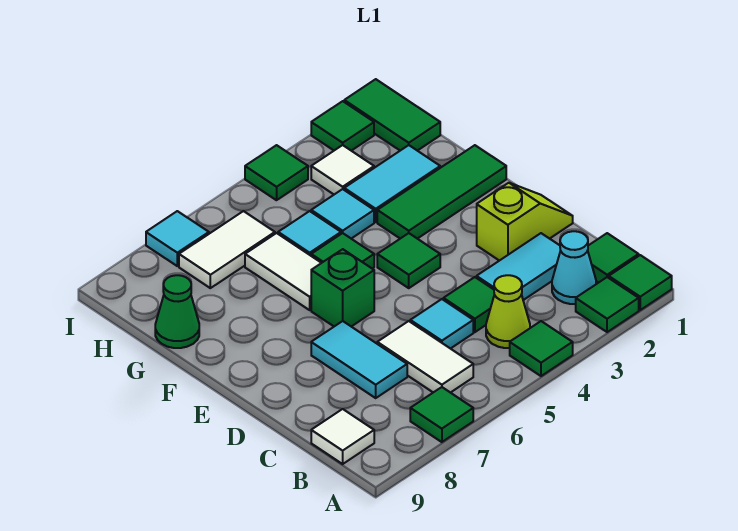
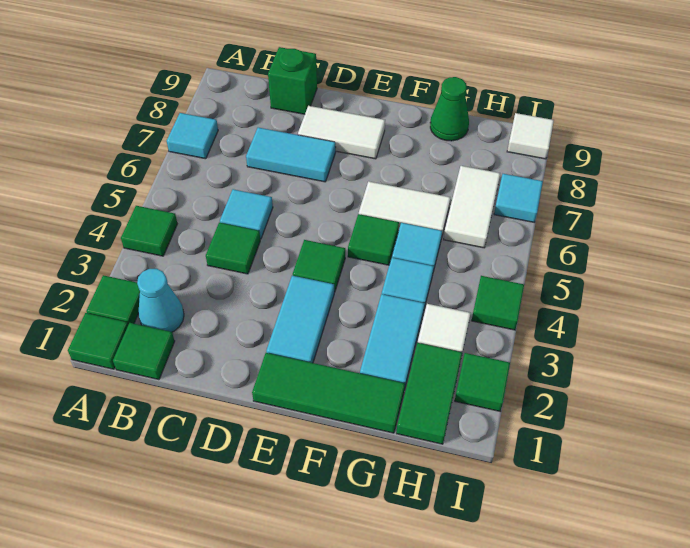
green 1x1 tile [410,387,473,442] -> cyan 1x1 tile [167,113,218,159]
lime 1x1 cone [486,275,530,348] -> none
white 1x2 tile [377,321,473,393] -> white 1x2 tile moved to [298,106,385,159]
white 1x1 tile [311,409,374,464] -> white 1x1 tile moved to [507,113,554,159]
cyan 1x2 tile [477,233,561,300] -> cyan 1x2 tile moved to [266,275,334,363]
lime 1x2 slope [477,183,573,261] -> none
green 1x1 brick [311,249,374,327] -> green 1x1 brick moved to [268,47,317,114]
green 1x3 tile [377,145,506,239] -> green 1x3 tile turned to [252,353,405,433]
green 1x2 tile [344,79,440,151] -> green 1x2 tile turned to [396,343,462,444]

